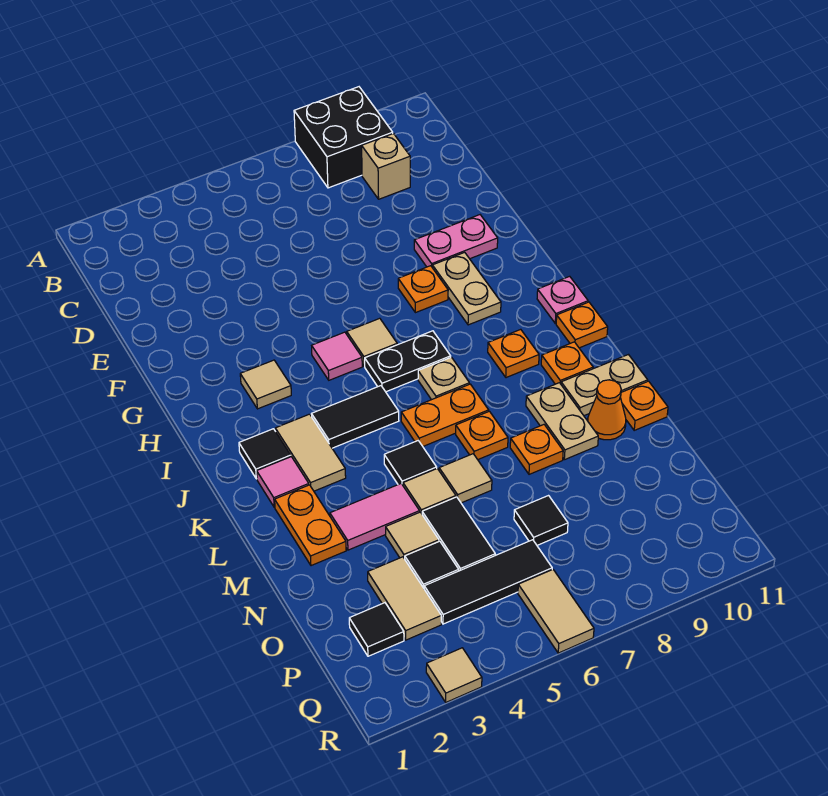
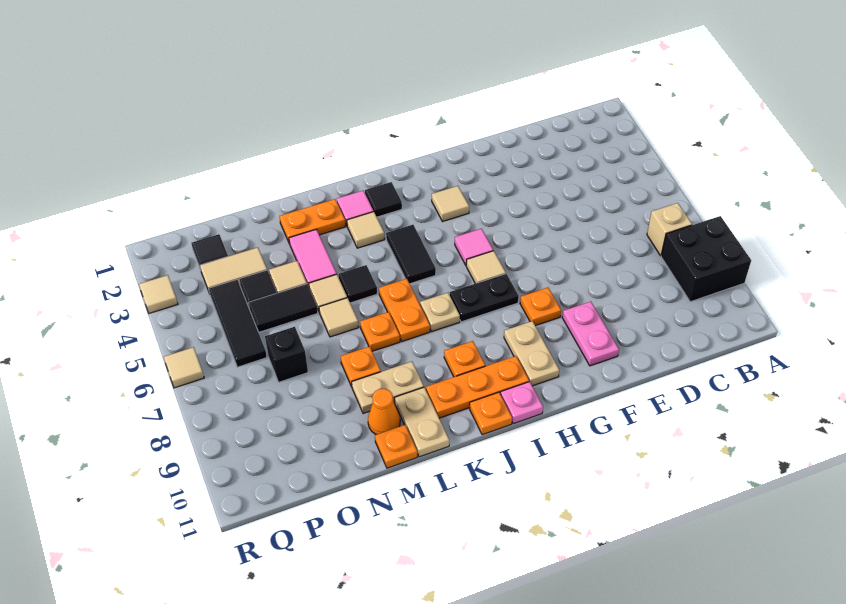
tan 1x1 brick [362,134,410,199] -> tan 1x1 brick moved to [647,203,692,256]
tan 1x2 plate [432,252,501,325] -> tan 1x2 plate turned to [504,321,559,386]
black 1x2 plate [365,331,451,392] -> black 1x2 plate turned to [450,274,519,322]
tan 1x2 tile [275,414,346,491] -> tan 1x1 tile [347,212,385,248]
orange 1x1 plate [541,342,593,384] -> orange 1x3 plate [426,356,529,418]
black 1x1 tile [514,496,568,545] -> black 1x1 brick [265,327,308,382]
tan 1x2 tile [518,569,594,653] -> tan 1x1 tile [164,347,204,388]

